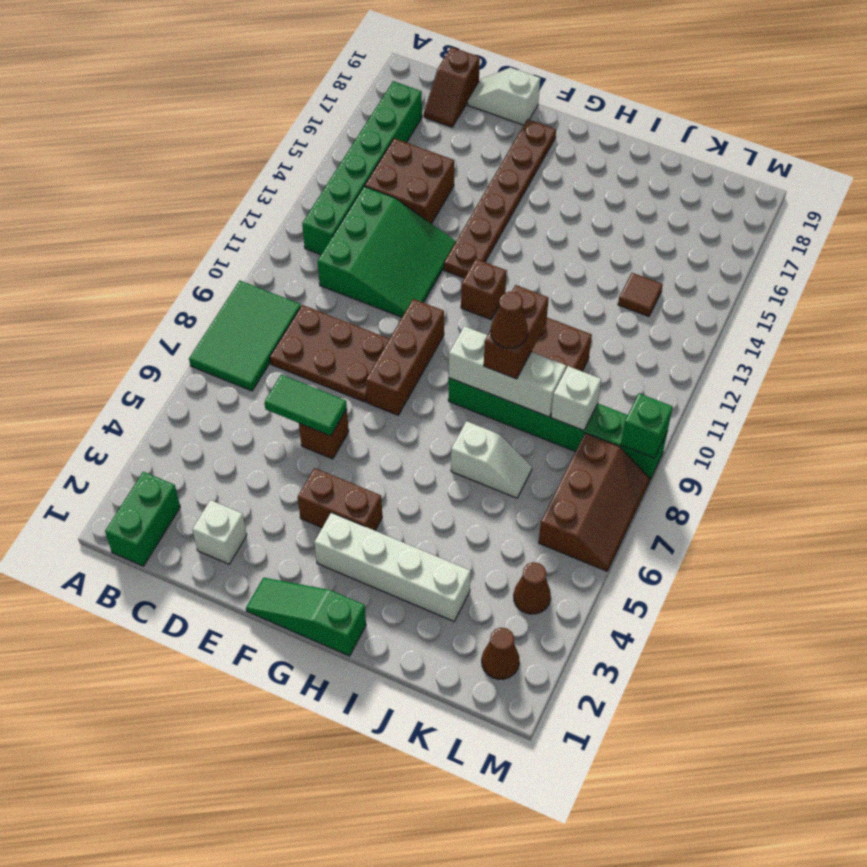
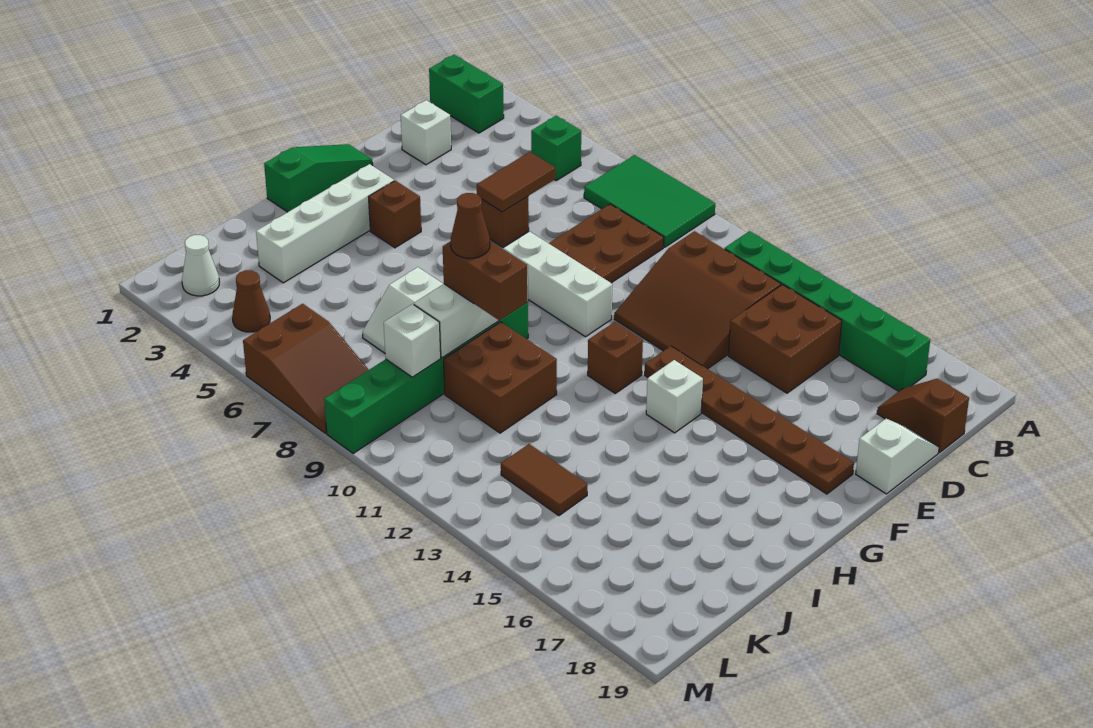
green 3x3 slope [317,186,456,317] -> brown 3x3 slope [614,231,781,369]
green 1x2 tile [264,375,347,436] -> brown 1x2 tile [477,152,555,212]
brown 1x2 brick [298,468,382,530] -> brown 1x1 brick [369,181,421,248]
brown 1x3 brick [366,299,444,415] -> white 1x3 brick [503,232,612,337]
none -> white 1x1 brick [646,360,703,433]
brown 1x1 tile [618,273,663,317] -> brown 1x2 tile [501,444,587,516]
brown 1x1 cone [482,628,519,679] -> white 1x1 cone [182,235,219,296]
brown 2x3 slope [539,433,650,571] -> brown 2x3 slope turned to [243,304,369,433]
green 1x1 brick [621,393,673,458] -> green 1x1 brick moved to [531,116,581,181]

